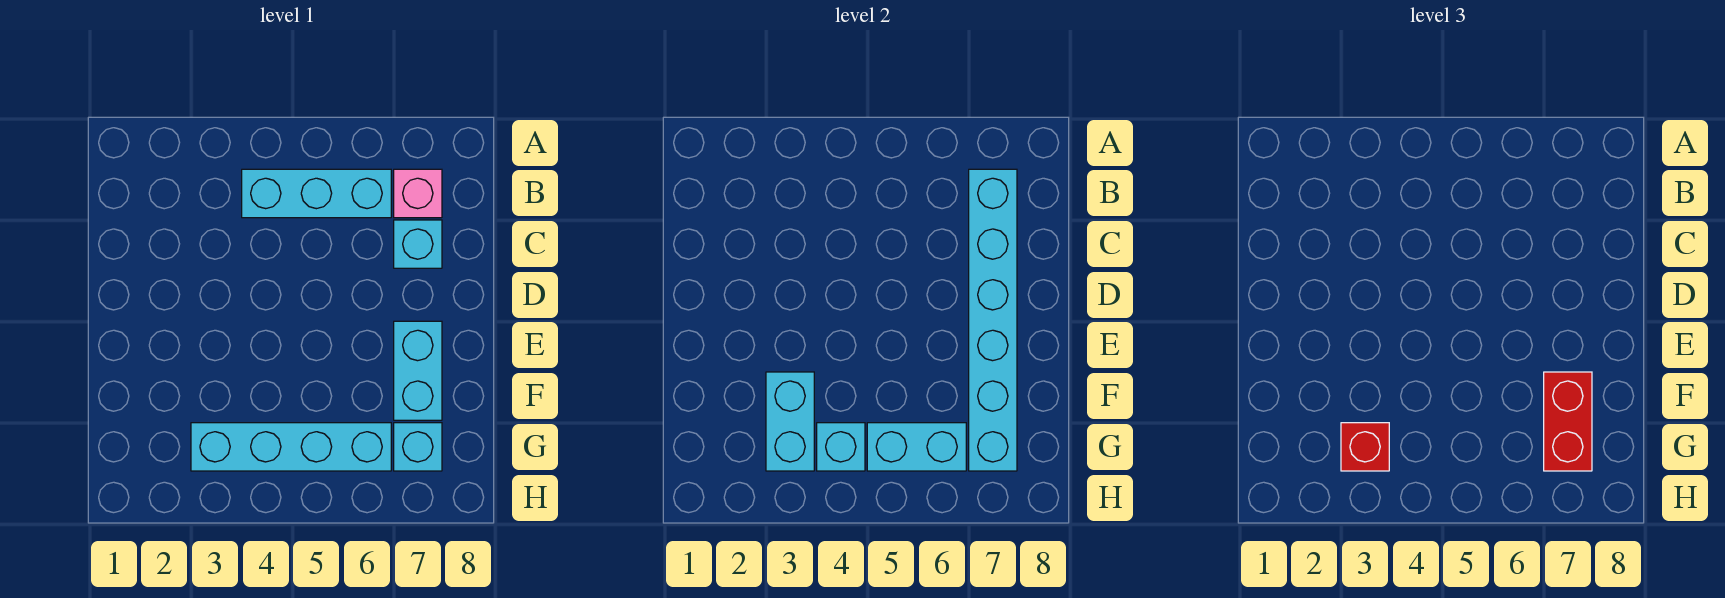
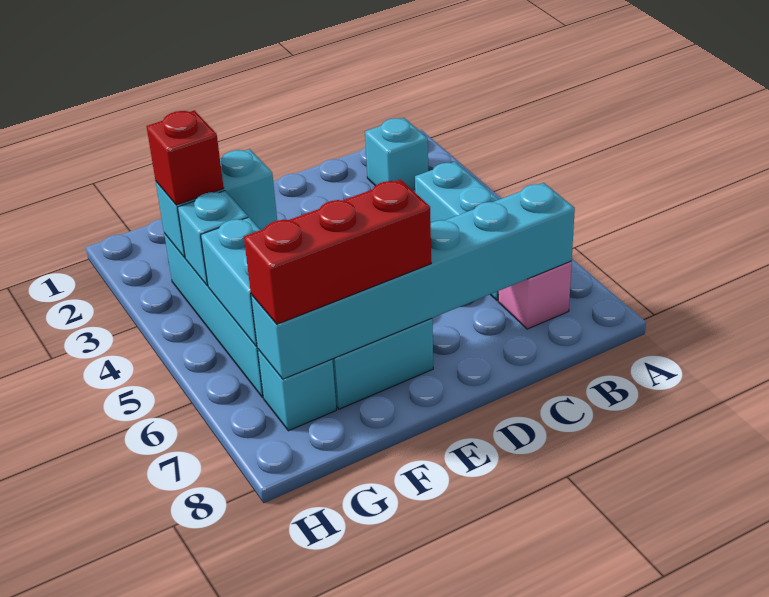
cyan 1x1 brick [394,220,442,268] -> cyan 1x1 brick moved to [365,118,428,190]
red 1x2 brick [1544,372,1592,471] -> red 1x3 brick [244,179,431,324]

